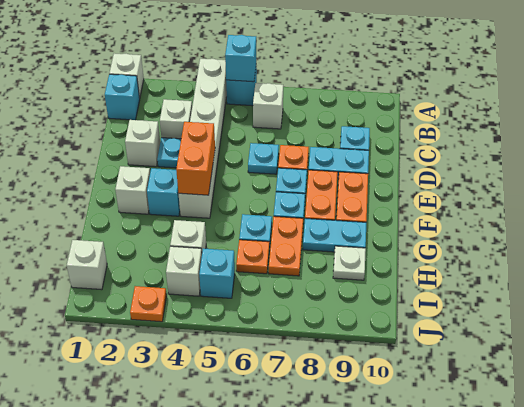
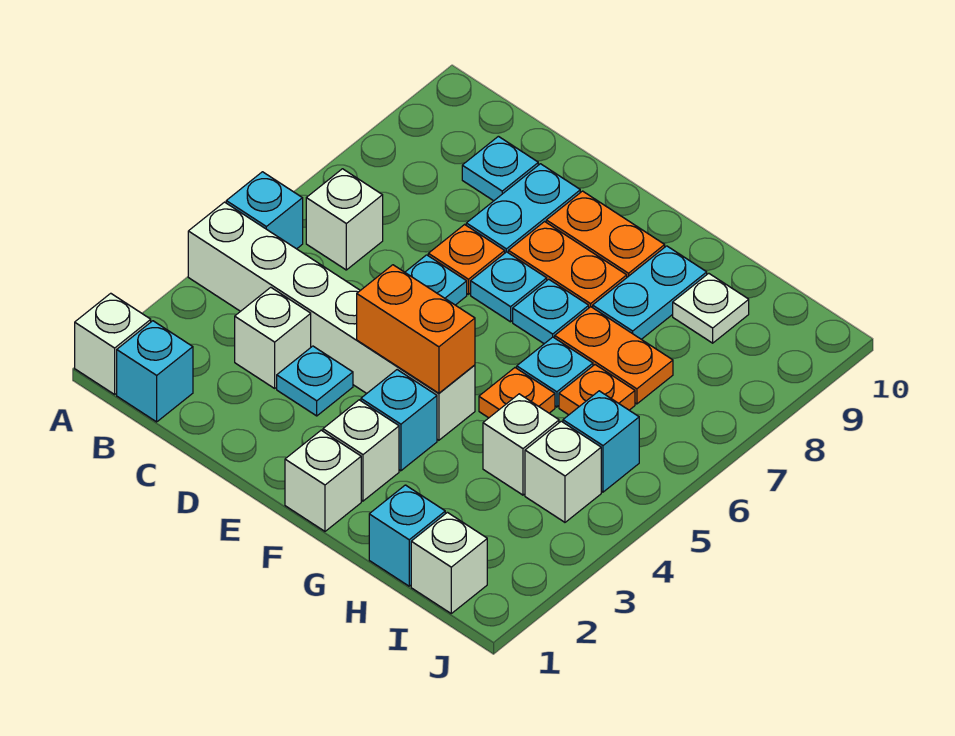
cyan 1x1 brick [225,35,256,82] -> cyan 1x1 brick moved to [369,485,445,586]
white 1x1 brick [125,120,160,167] -> white 1x1 brick moved to [285,430,361,531]
orange 1x1 plate [130,286,167,322] -> orange 1x1 plate moved to [479,368,555,418]

